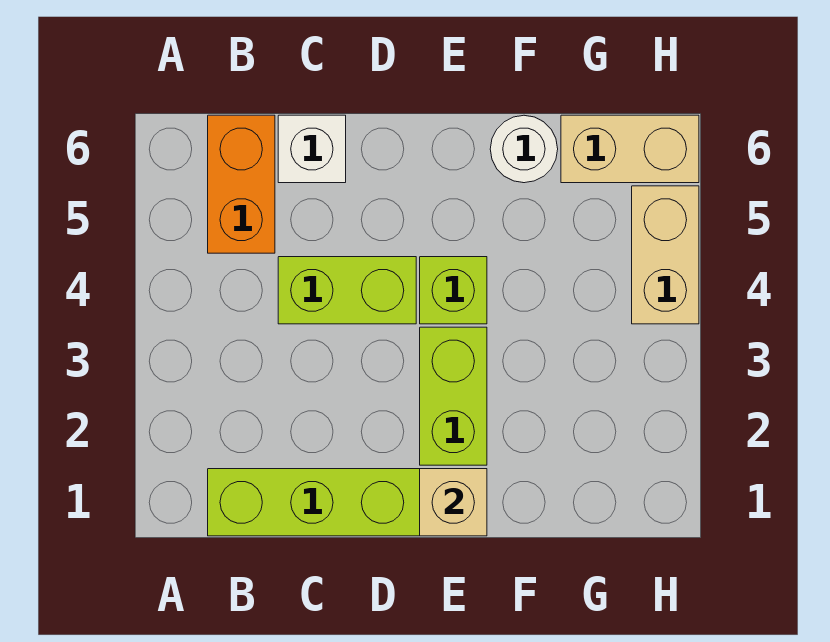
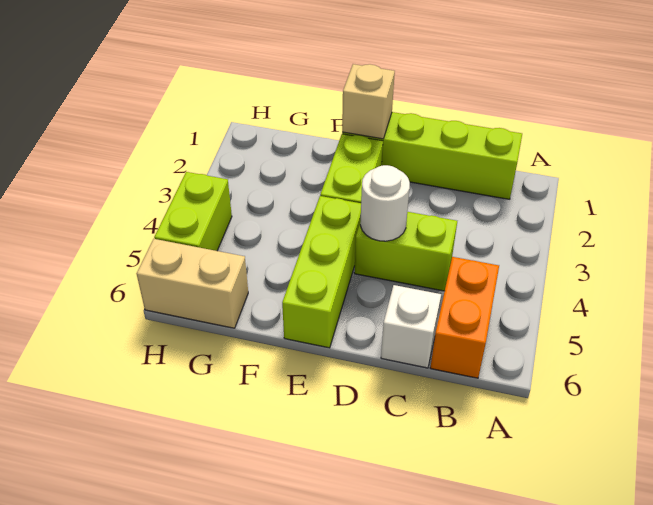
lime 1x1 brick [420,257,487,324] -> lime 1x3 brick [282,196,361,348]
white 1x1 round brick [490,115,558,183] -> white 1x1 round brick moved to [360,165,410,241]
tan 1x2 brick [632,186,699,324] -> lime 1x2 brick [154,172,232,251]

